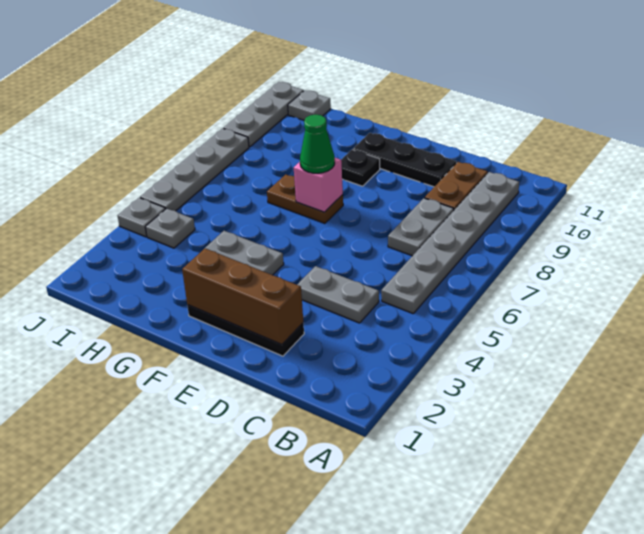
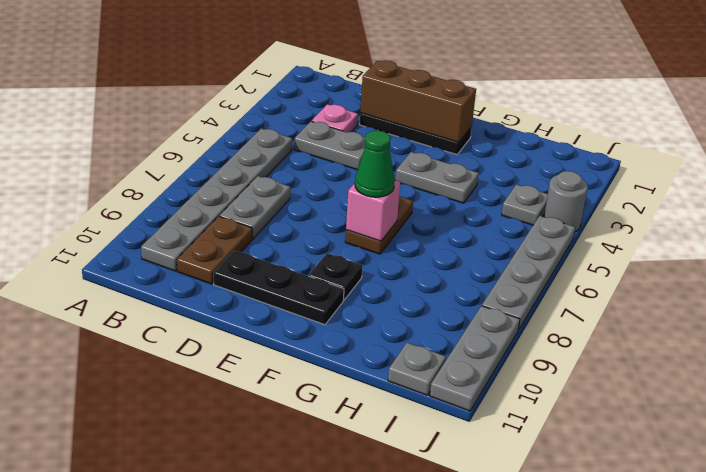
none -> pink 1x1 plate [312,104,358,132]
brown 1x2 plate [267,174,343,223] -> brown 1x2 plate turned to [345,196,413,254]
grey 1x1 plate [118,198,165,237] -> grey 1x1 round brick [544,171,588,232]

